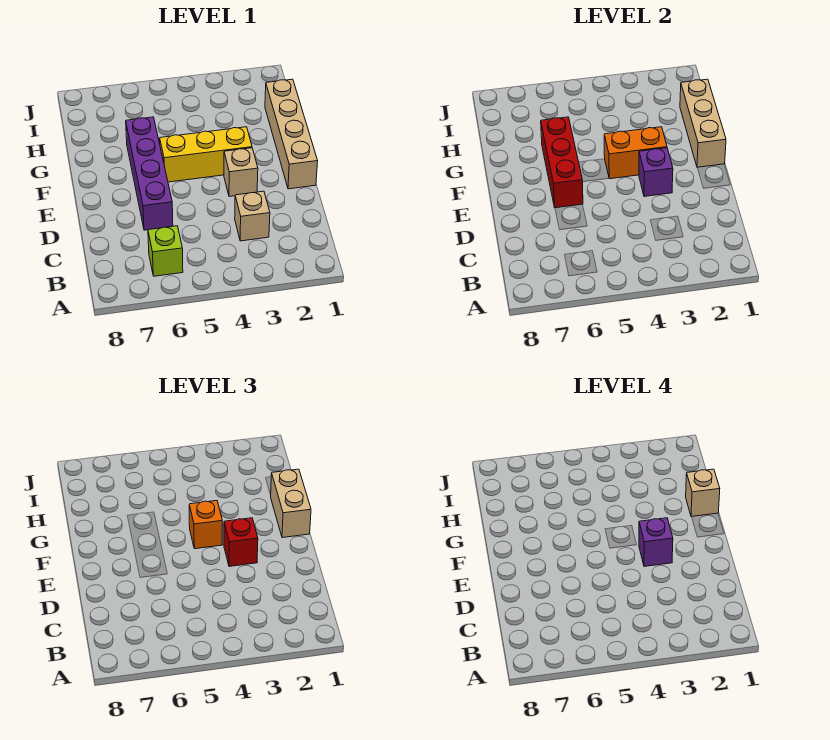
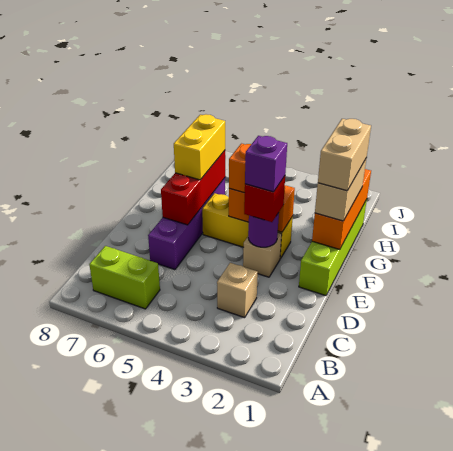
lime 1x1 brick [148,226,183,276] -> lime 1x2 brick [89,246,160,309]
tan 1x4 brick [265,79,318,189] -> lime 1x4 brick [299,199,367,296]
purple 1x1 brick [639,148,673,197] -> purple 1x1 round brick [248,213,279,247]
tan 1x3 brick [680,79,726,168] -> orange 1x3 brick [312,169,371,250]
none -> yellow 1x2 brick [174,114,225,180]
tan 1x1 brick [686,469,720,517] -> tan 1x2 brick [318,119,371,191]

